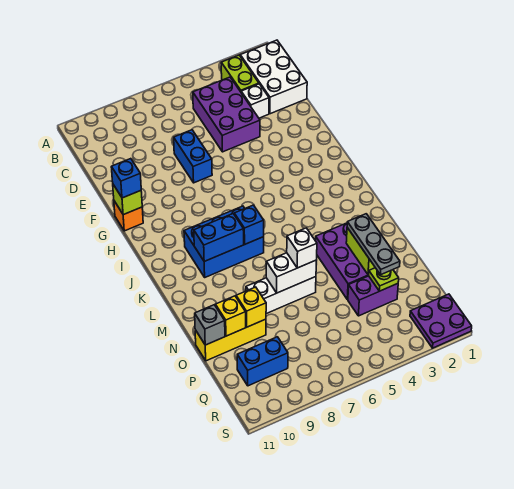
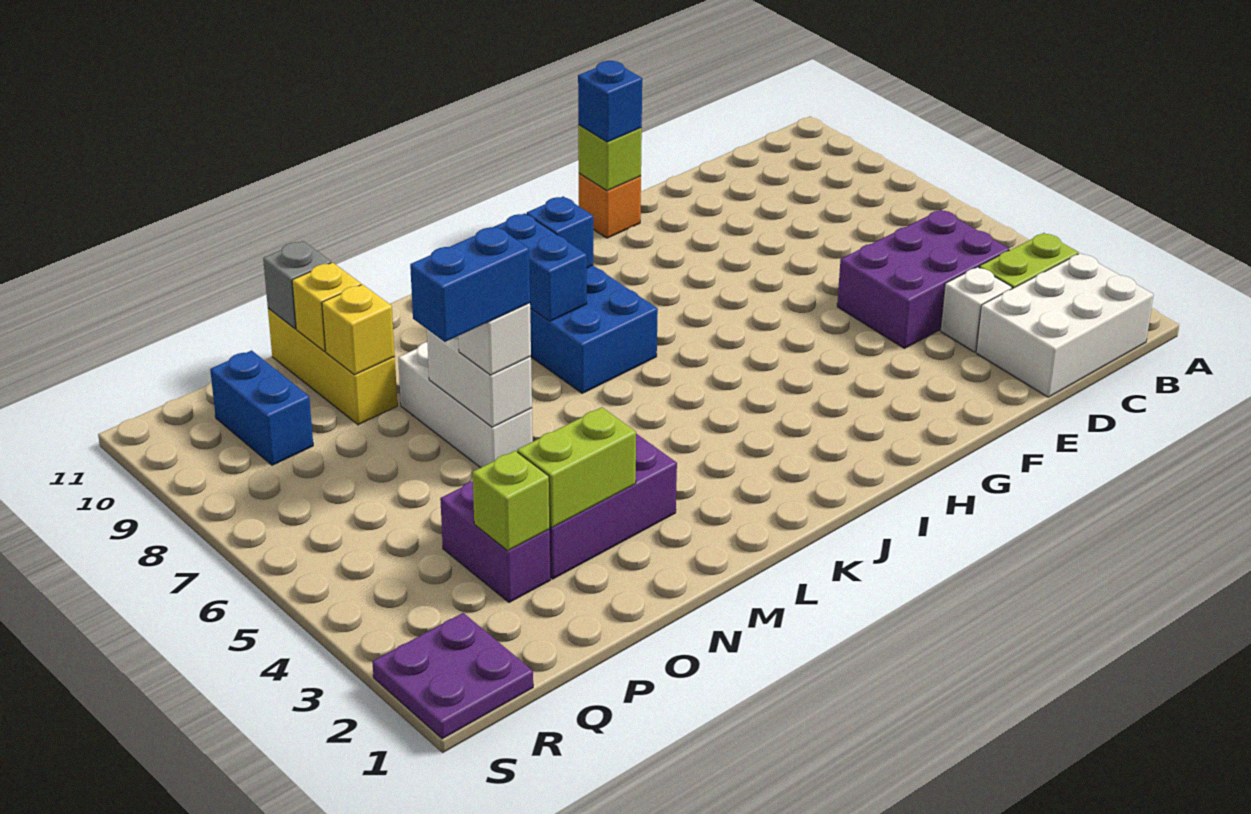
blue 1x2 brick [174,130,212,183] -> blue 1x2 brick moved to [410,226,530,342]
blue 1x1 brick [234,205,264,244] -> blue 1x1 brick moved to [527,196,593,268]
grey 1x3 plate [347,214,400,275] -> none
lime 1x1 plate [369,268,399,291] -> lime 1x1 brick [472,451,550,551]

